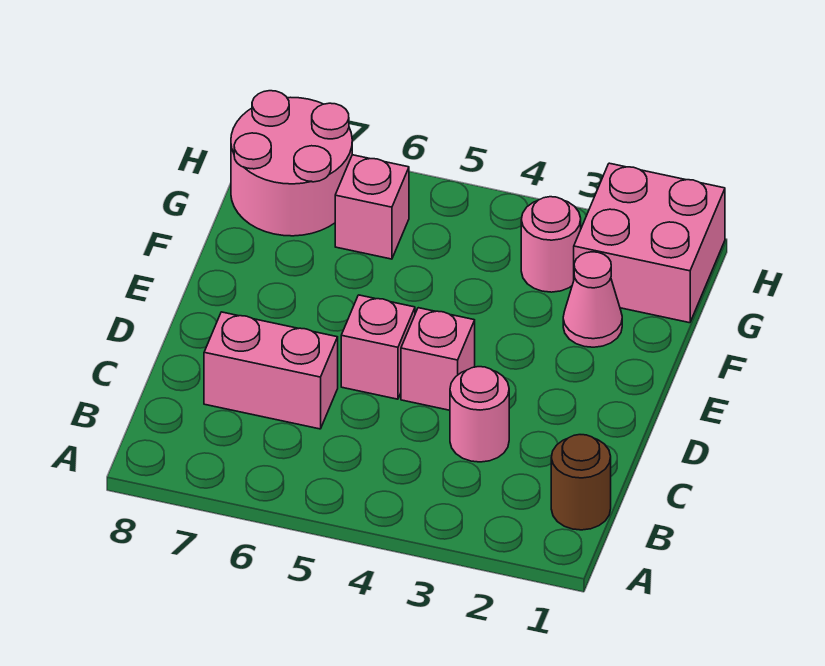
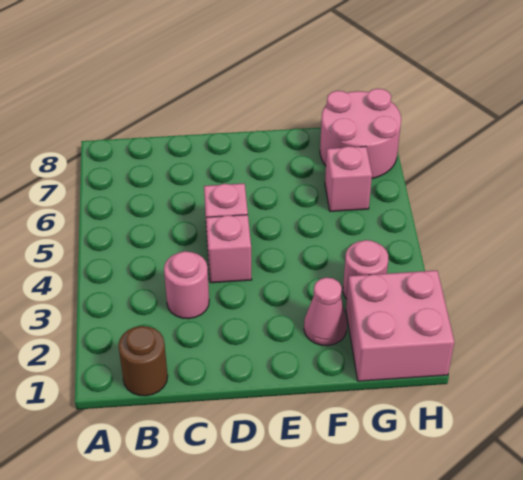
pink 1x2 brick [204,312,338,429] -> none

